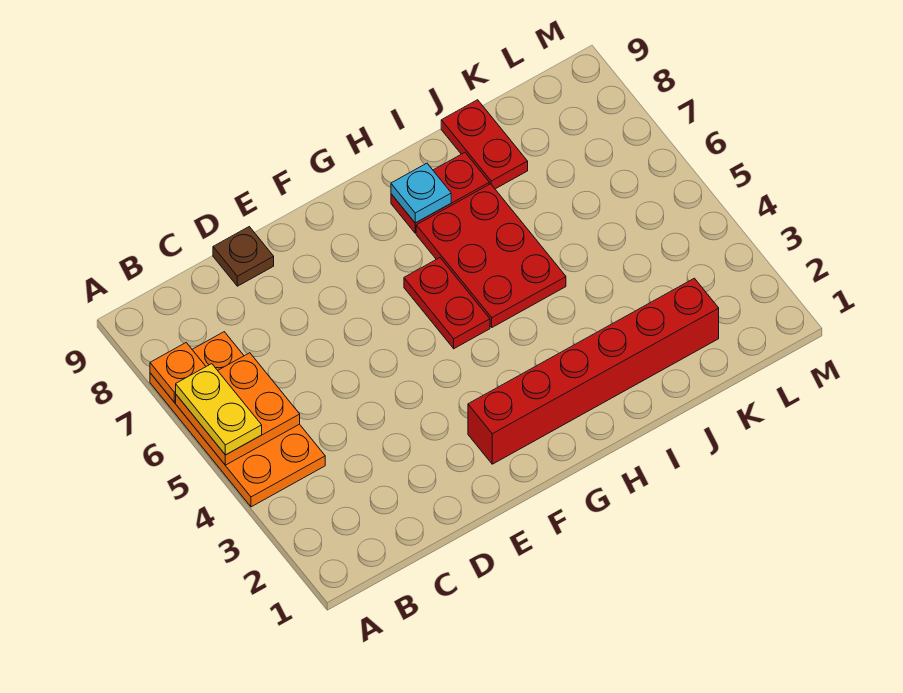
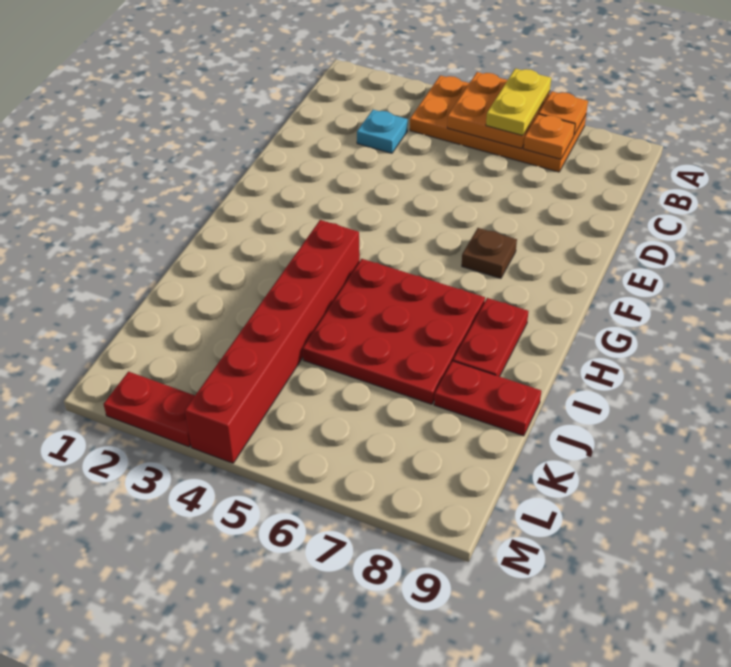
yellow 1x2 plate [176,364,262,455] -> yellow 1x2 plate turned to [486,68,551,136]
none -> orange 1x1 plate [524,114,575,159]
brown 1x1 plate [213,227,274,286] -> brown 1x1 plate moved to [462,228,517,278]
red 1x6 brick [468,278,719,464] -> red 1x6 brick moved to [185,220,360,463]
red 1x2 plate [404,258,490,349] -> red 1x2 plate moved to [104,372,195,447]
red 2x3 plate [416,184,566,327] -> red 3x3 plate [302,259,485,404]
cyan 1x1 plate [391,163,451,223] -> cyan 1x1 plate moved to [357,110,408,153]

